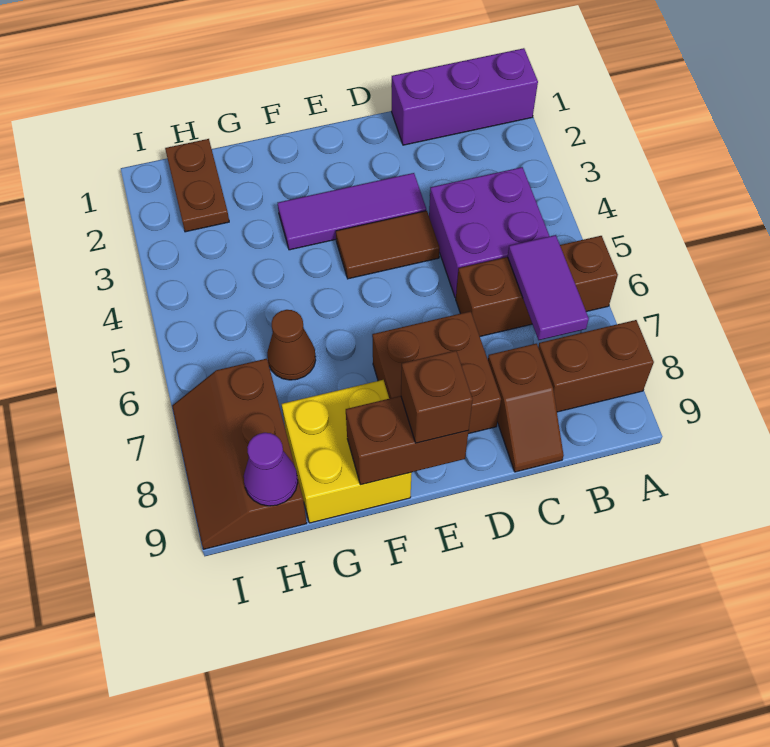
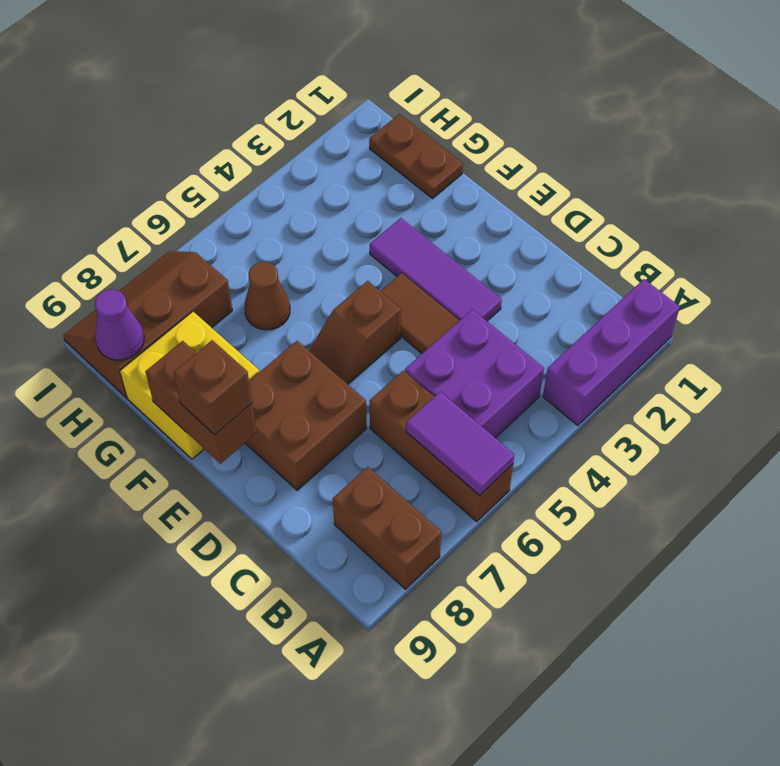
purple 1x3 brick [392,48,538,145] -> purple 1x3 brick turned to [543,279,680,425]
purple 1x2 tile [508,235,589,340] -> purple 1x2 tile turned to [406,392,515,495]
brown 1x2 slope [488,344,564,472] -> brown 1x2 slope moved to [309,281,401,384]
brown 1x2 plate [165,139,229,232] -> brown 1x2 plate turned to [369,114,463,198]

